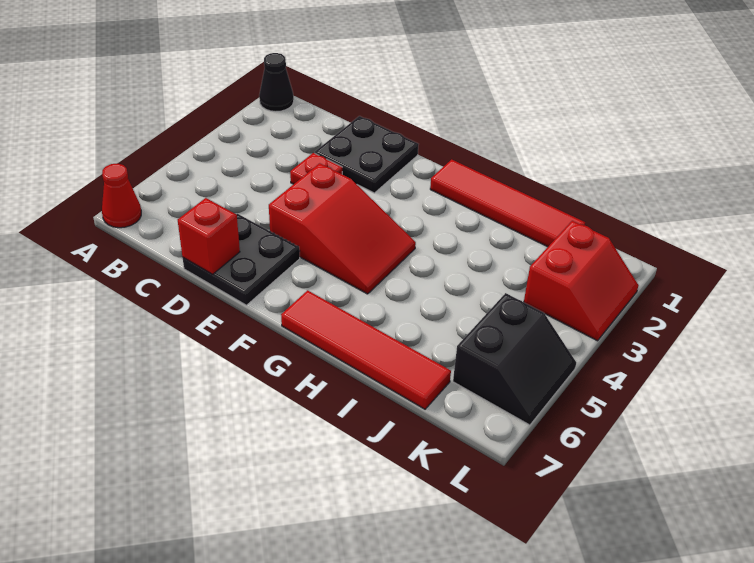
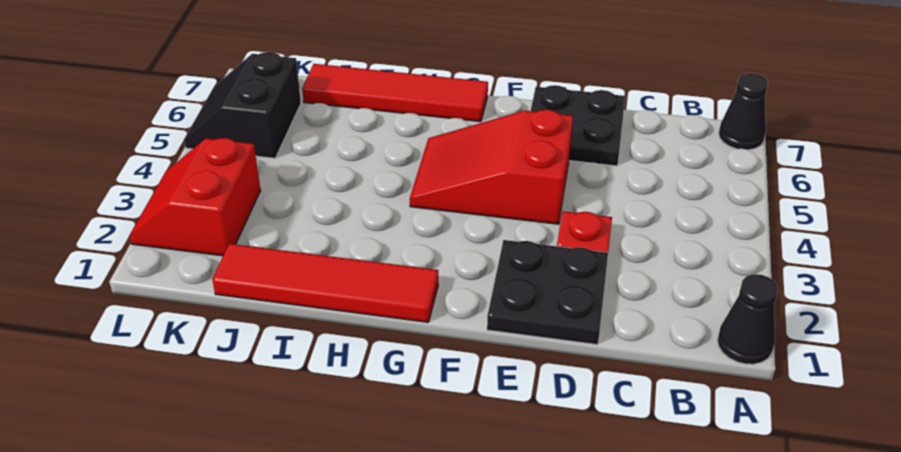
red 1x1 cone [102,164,141,228] -> black 1x1 cone [719,73,768,150]
red 1x1 brick [178,198,240,274] -> none

